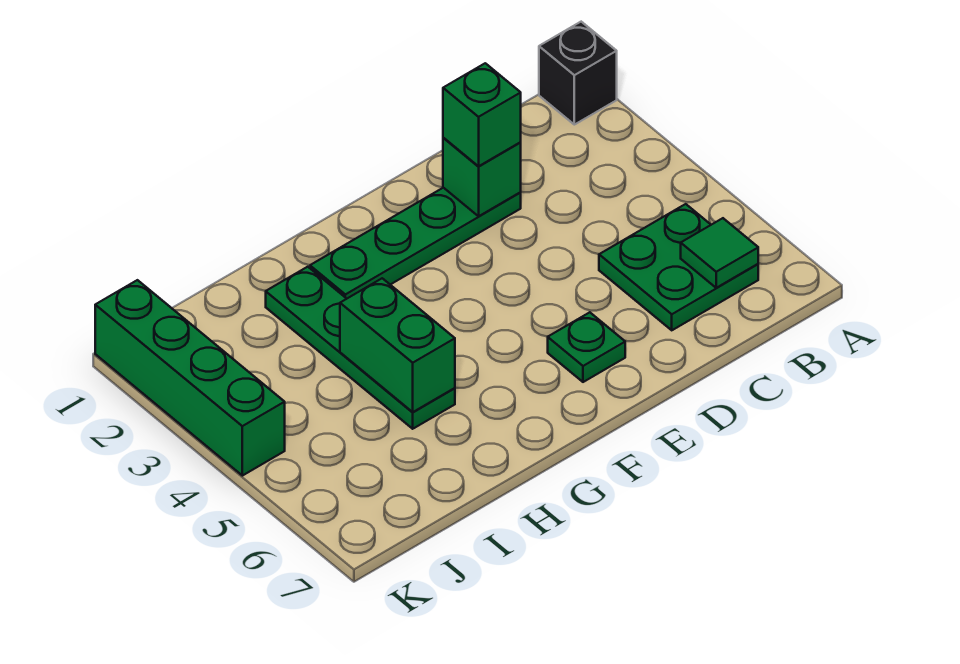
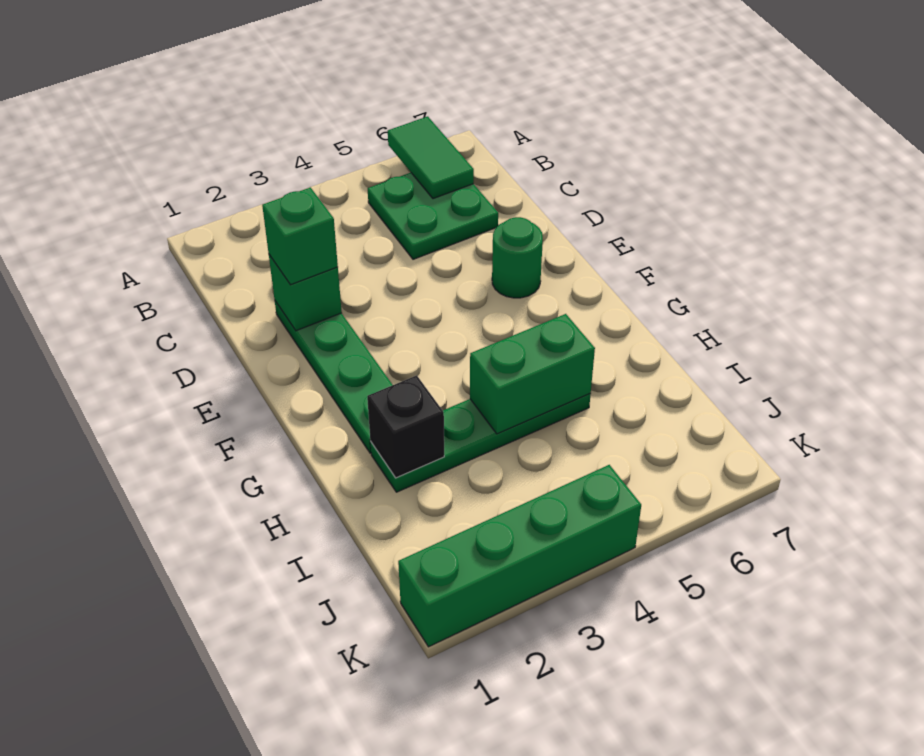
black 1x1 brick [539,22,617,125] -> black 1x1 brick moved to [367,375,444,478]
green 1x1 tile [681,218,758,288] -> green 1x2 tile [388,116,474,199]
green 1x1 plate [548,312,625,382] -> green 1x1 round brick [492,217,543,298]

